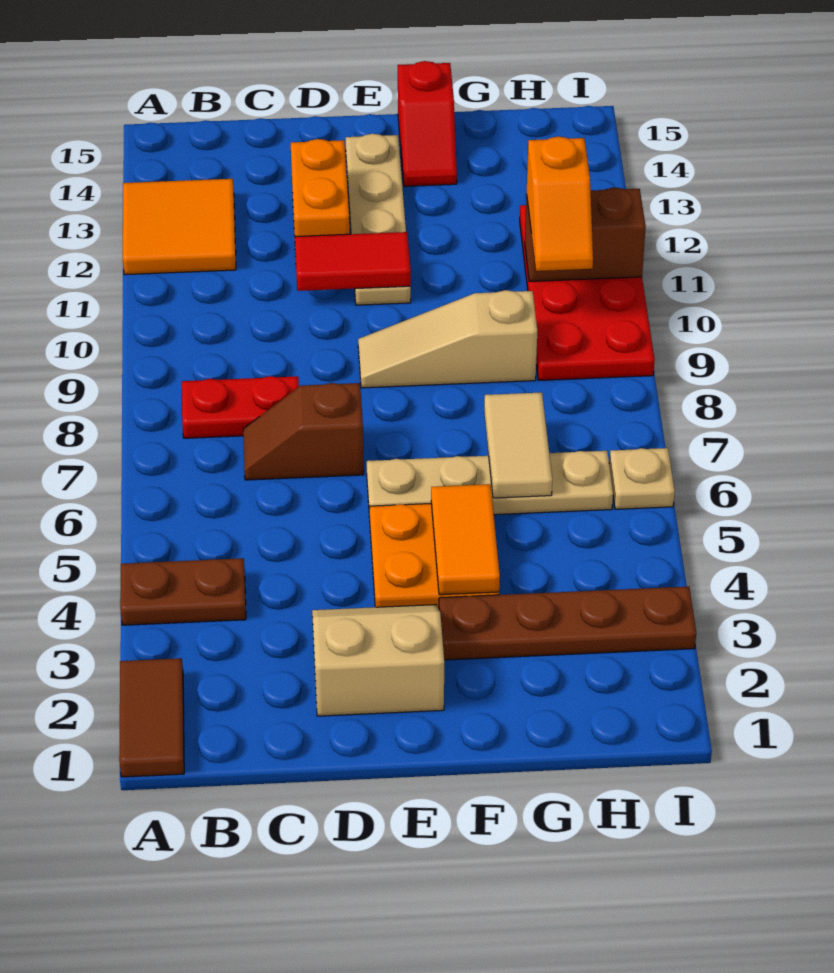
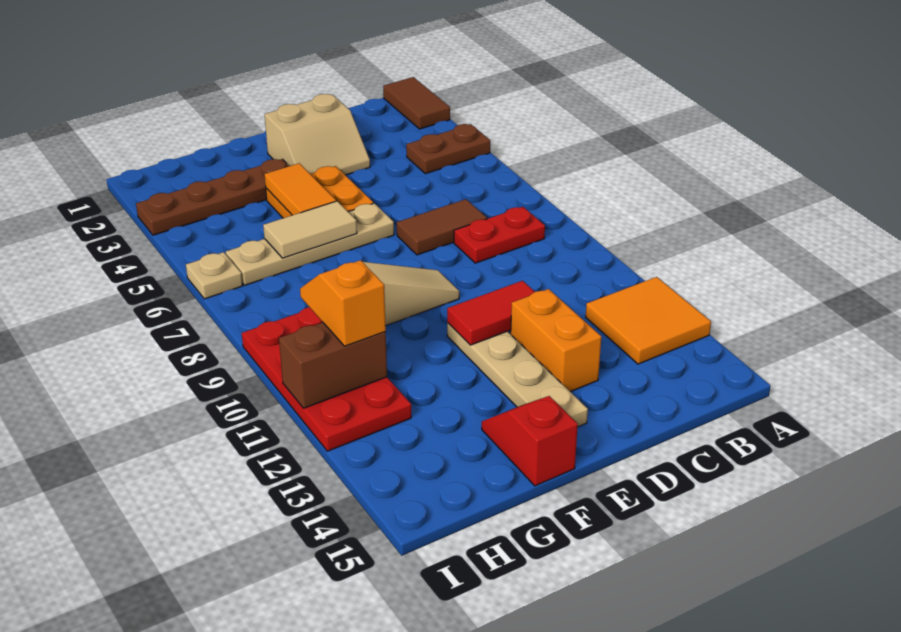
brown 1x2 slope [243,383,364,480] -> brown 1x2 tile [397,199,487,255]
tan 1x2 tile [484,392,552,498] -> tan 1x2 tile turned to [263,201,357,258]

